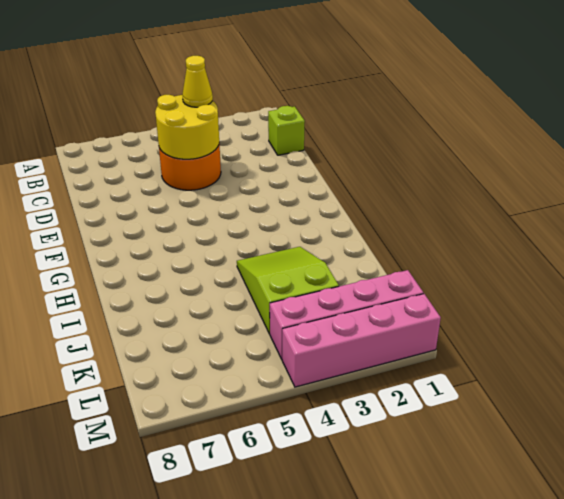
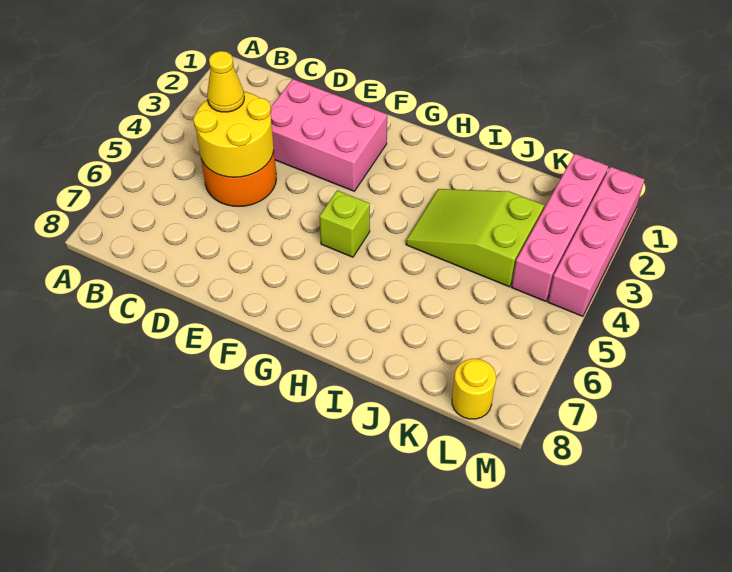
lime 1x1 brick [268,106,305,155] -> lime 1x1 brick moved to [319,190,370,257]
none -> pink 2x3 brick [270,79,387,191]
none -> yellow 1x1 round brick [452,359,496,419]

